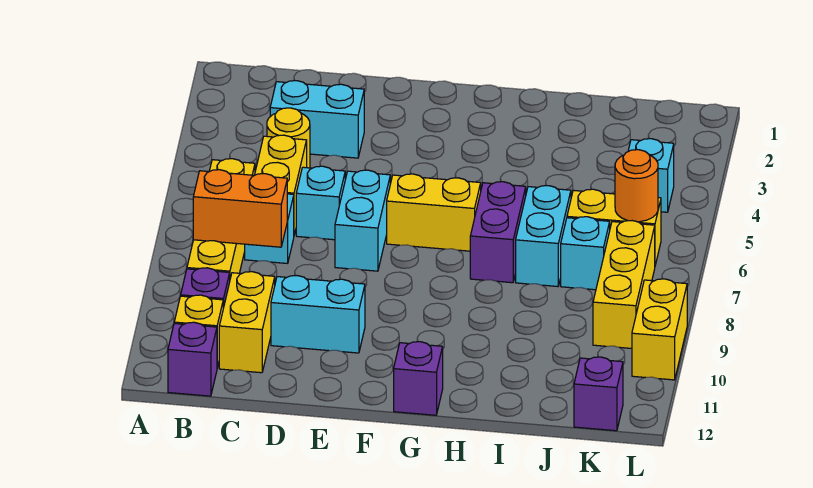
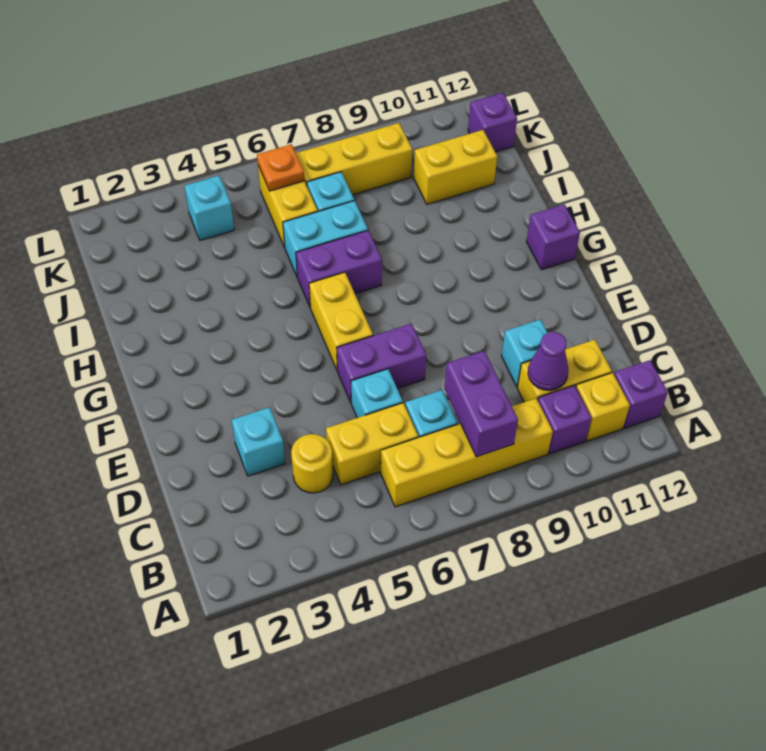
orange 1x2 brick [193,170,288,247] -> purple 1x2 brick [445,351,518,457]
cyan 1x2 brick [270,81,364,158] -> cyan 1x1 brick [232,407,285,476]
none -> purple 1x1 cone [528,332,568,391]
cyan 1x2 brick [271,276,365,353] -> cyan 1x1 brick [502,319,548,387]
cyan 1x2 brick [335,170,390,271] -> purple 1x2 brick [337,323,426,404]
orange 1x1 round brick [615,150,658,222] -> orange 1x1 plate [257,144,304,191]
yellow 1x2 brick [632,279,687,380] -> yellow 1x2 brick moved to [414,130,497,204]

